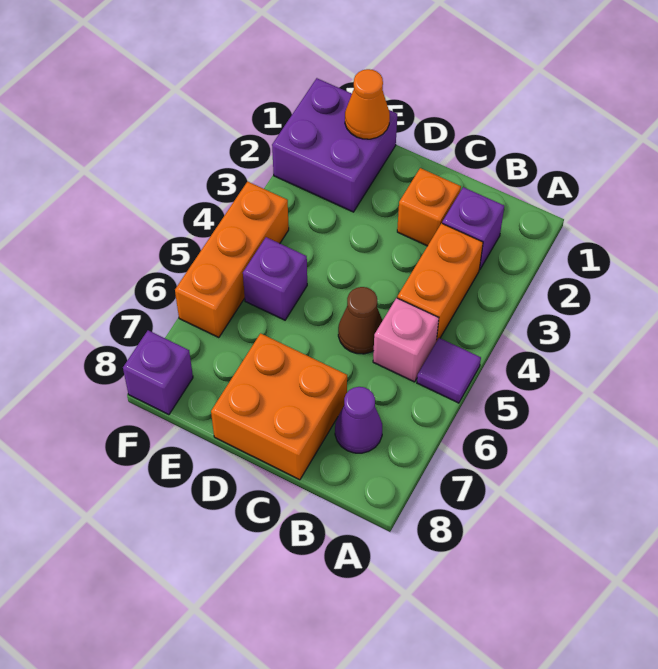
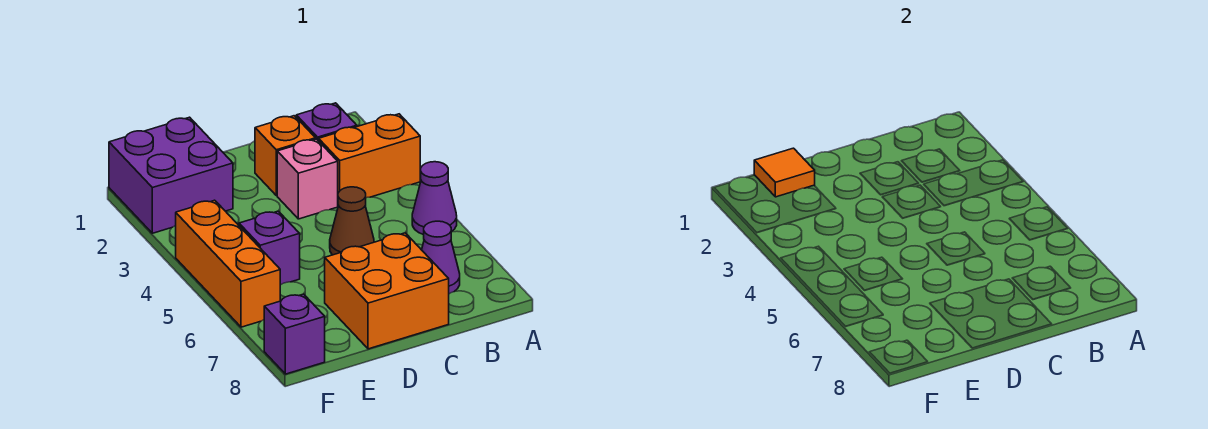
purple 1x1 tile [417,338,481,403] -> purple 1x1 cone [412,162,457,235]
orange 1x2 brick [397,223,483,342] -> orange 1x2 brick turned to [319,114,420,198]
pink 1x1 brick [373,298,439,382] -> pink 1x1 brick moved to [277,139,338,219]
orange 1x1 cone [345,69,390,139] -> orange 1x1 tile [754,148,815,197]

